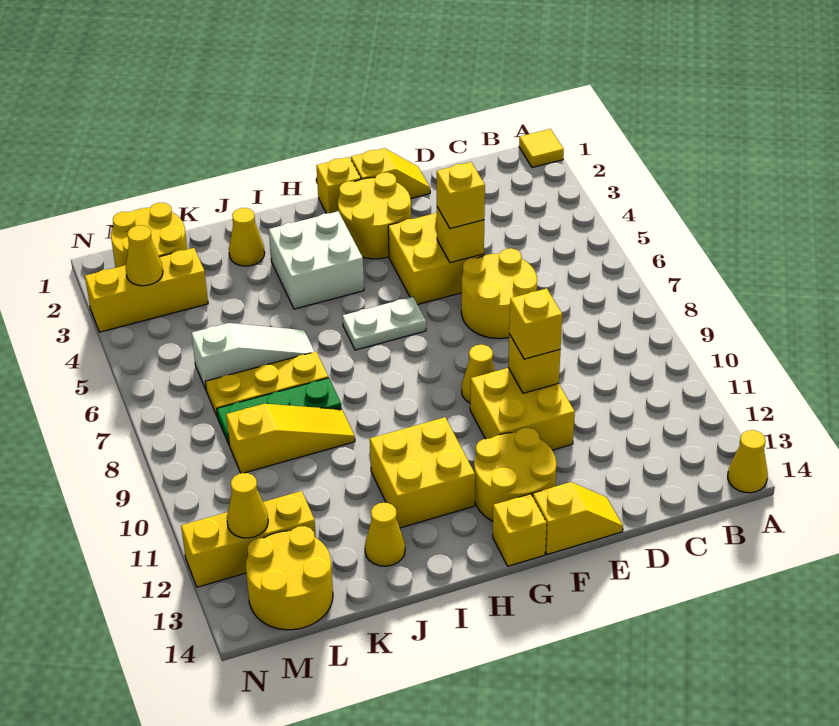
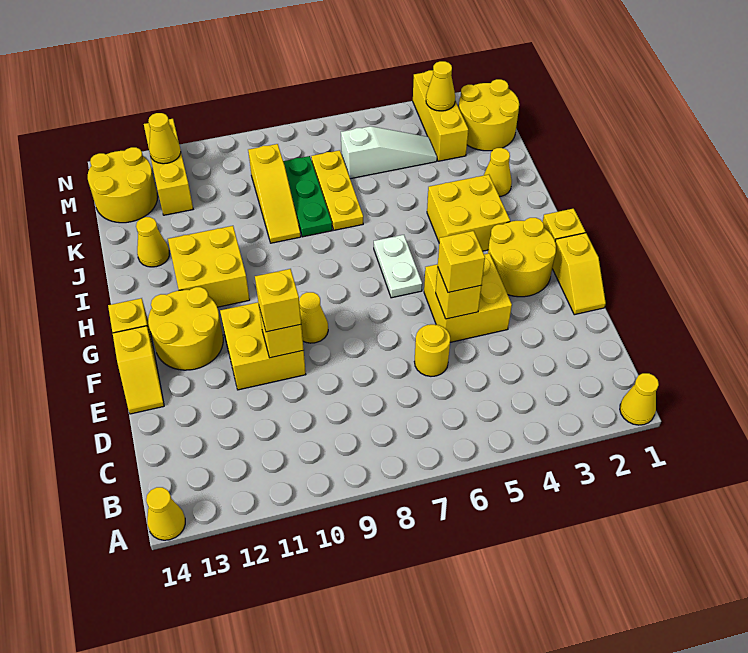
yellow 1x1 tile [519,129,564,168] -> yellow 1x1 cone [620,373,659,425]
yellow 2x2 round brick [461,248,537,339] -> yellow 1x1 round brick [414,324,450,376]
white 2x2 brick [269,211,364,309] -> yellow 2x2 brick [427,175,510,251]
white 1x3 slope [192,323,315,389] -> white 1x3 slope turned to [341,126,437,179]

